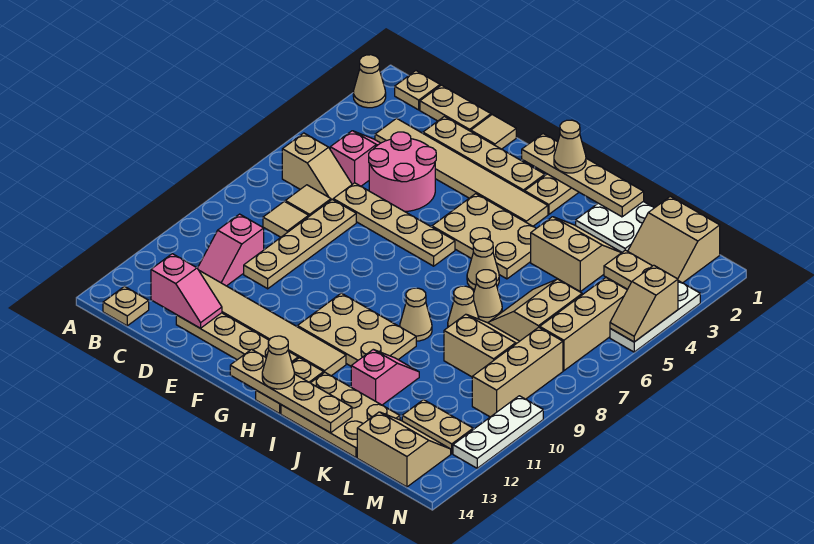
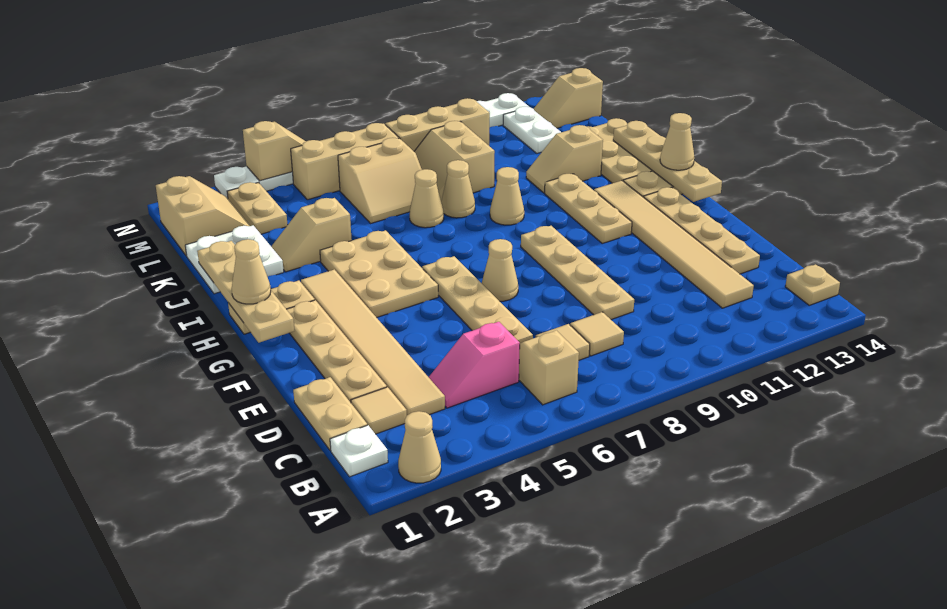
tan 1x1 plate [395,71,440,110] -> white 1x1 plate [330,425,388,477]
pink 1x2 slope [197,214,264,286] -> none
pink 1x2 slope [151,254,222,328] -> none
pink 2x2 round brick [369,132,436,211] -> none
tan 1x4 plate [244,200,356,289] -> tan 1x4 plate turned to [521,226,634,320]
tan 1x1 tile [471,115,516,149] -> tan 1x1 tile moved to [351,387,407,434]
tan 2x3 plate [297,293,416,366] -> tan 1x3 plate [545,174,632,243]
tan 1x1 cone [467,238,499,290] -> tan 1x1 cone moved to [482,239,518,301]
tan 2x2 slope [531,217,622,291] -> tan 1x2 slope [271,198,352,272]
pink 1x2 slope [351,350,419,405] -> tan 1x2 slope [526,125,603,193]
tan 1x2 plate [402,400,473,454] -> white 1x2 plate [503,107,561,153]
tan 2x2 slope [357,412,451,487] -> tan 1x2 slope [534,68,603,128]

